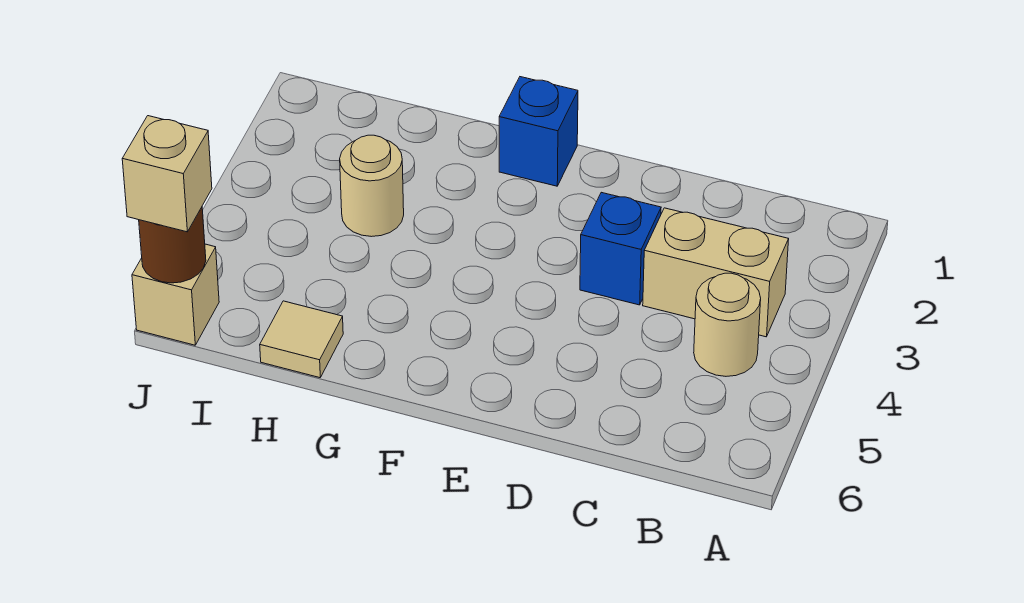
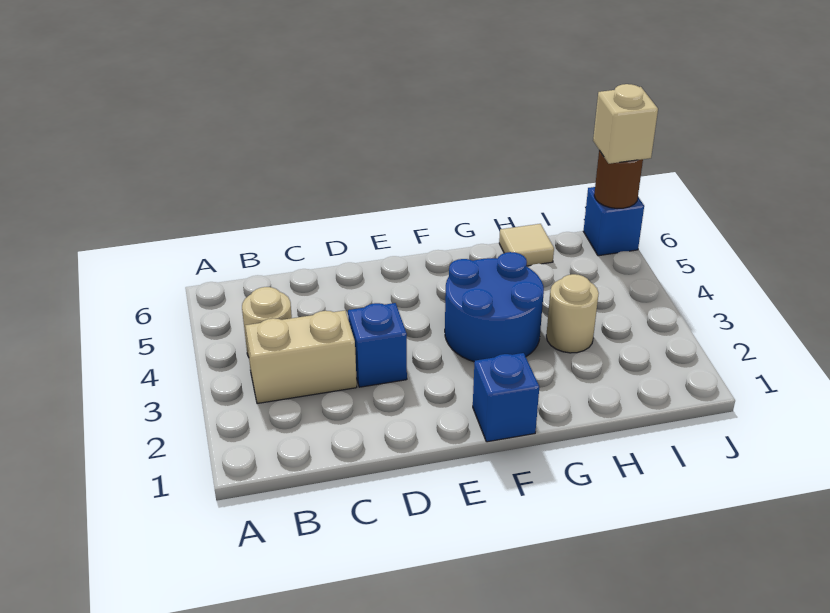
none -> blue 2x2 round brick [445,252,544,362]
tan 1x1 brick [132,244,219,345] -> blue 1x1 brick [583,187,644,256]

